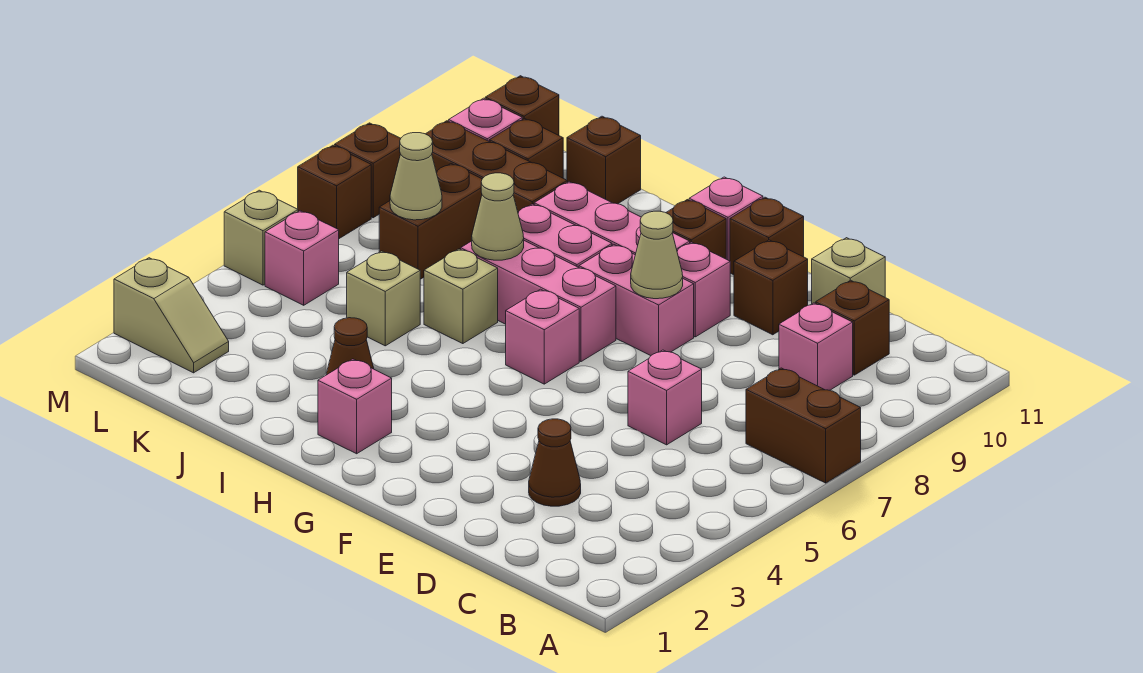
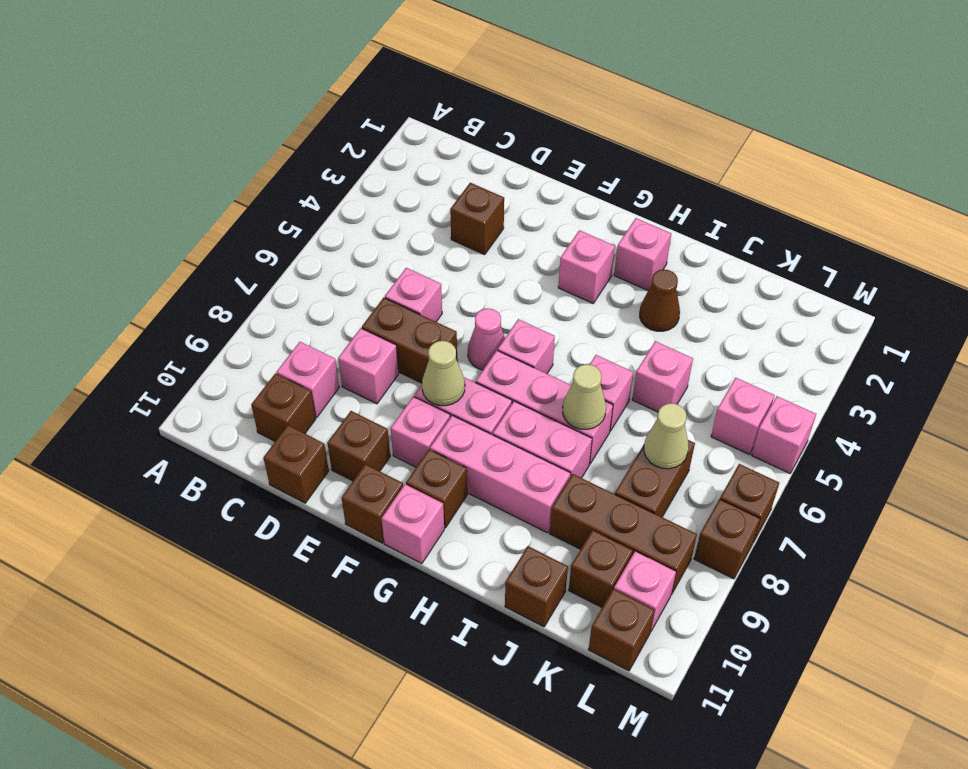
brown 1x2 brick [746,368,861,483] -> brown 1x2 brick moved to [362,298,457,383]
brown 1x1 cone [529,419,581,506] -> brown 1x1 brick [450,183,504,255]
none -> pink 1x1 brick [338,328,399,404]
tan 1x1 brick [812,238,885,304] -> brown 1x1 brick [264,425,329,503]
none -> pink 1x1 cone [468,309,505,370]
none -> pink 1x1 brick [558,230,615,303]
tan 1x1 brick [424,249,498,344] -> pink 1x1 brick [589,355,633,431]
tan 1x1 brick [347,251,420,346] -> pink 1x1 brick [632,341,693,412]
tan 1x2 slope [114,258,229,373] -> none
tan 1x1 brick [224,190,298,285] -> pink 1x1 brick [752,396,816,473]

